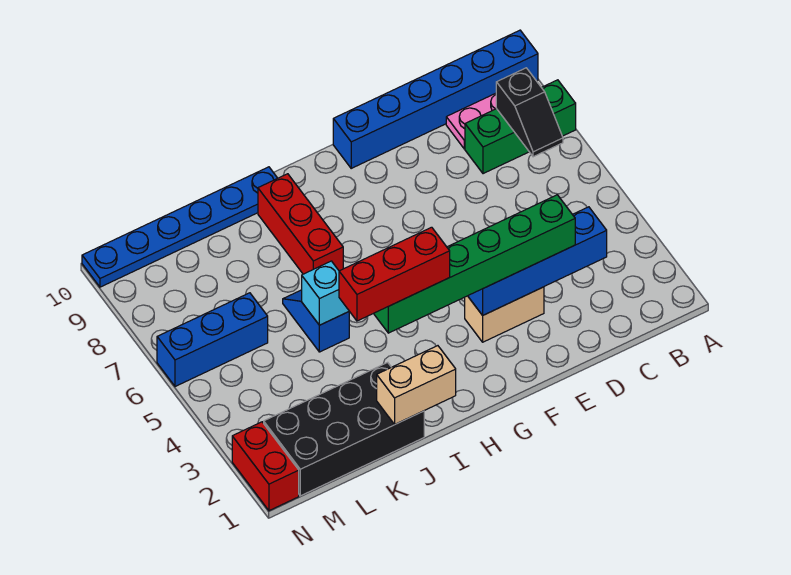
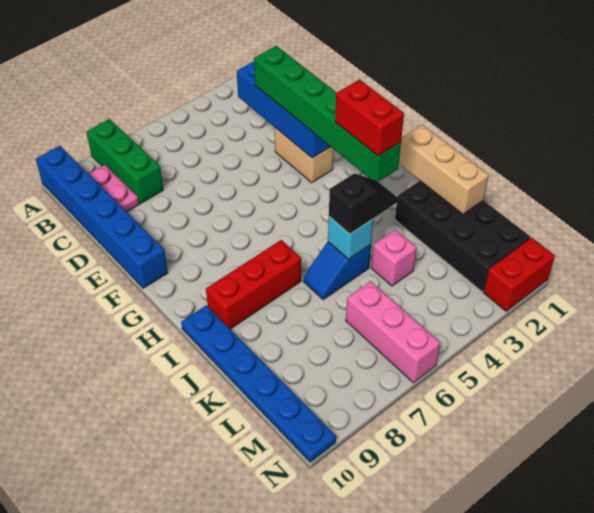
black 1x2 slope [496,68,563,157] -> black 1x2 slope moved to [329,173,398,234]
red 1x3 brick [339,227,450,321] -> red 1x2 brick [335,80,404,156]
tan 1x2 brick [377,346,456,425] -> tan 1x3 brick [399,125,489,214]
none -> pink 1x1 brick [371,230,417,286]
blue 1x3 brick [157,293,268,387] -> pink 1x3 brick [346,281,440,383]

